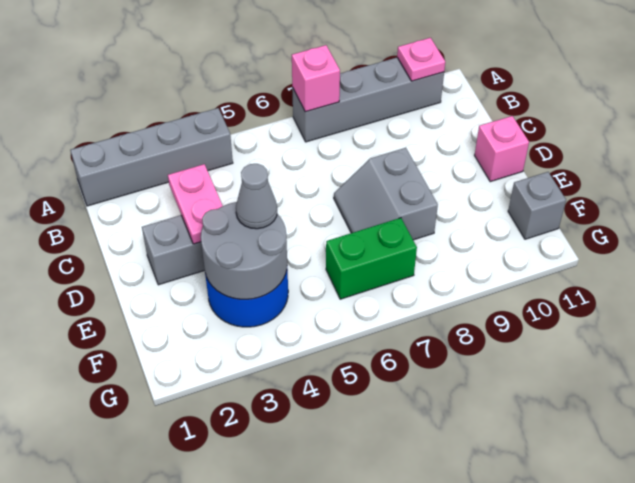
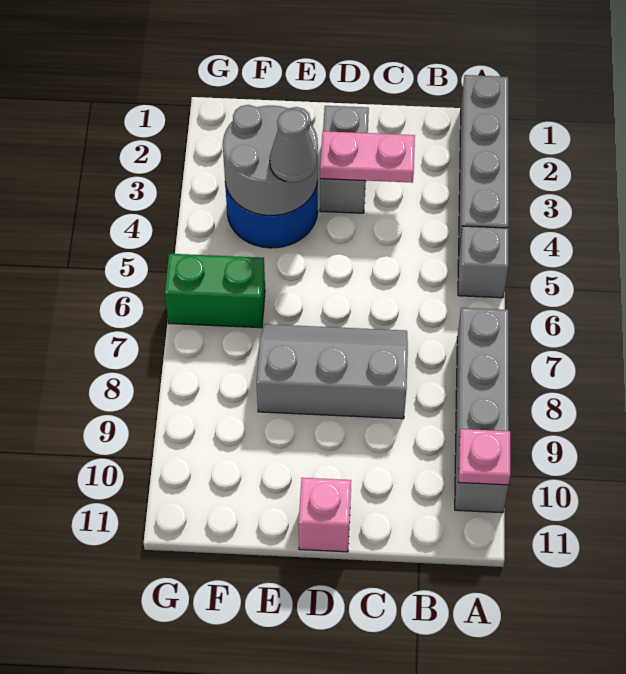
pink 1x1 brick [292,45,340,112] -> none
grey 2x2 slope [334,148,438,240] -> grey 2x3 slope [257,324,408,419]
green 1x2 brick [326,218,417,299] -> green 1x2 brick turned to [165,254,265,328]
grey 1x1 brick [508,172,566,239] -> grey 1x1 brick moved to [458,226,508,298]

